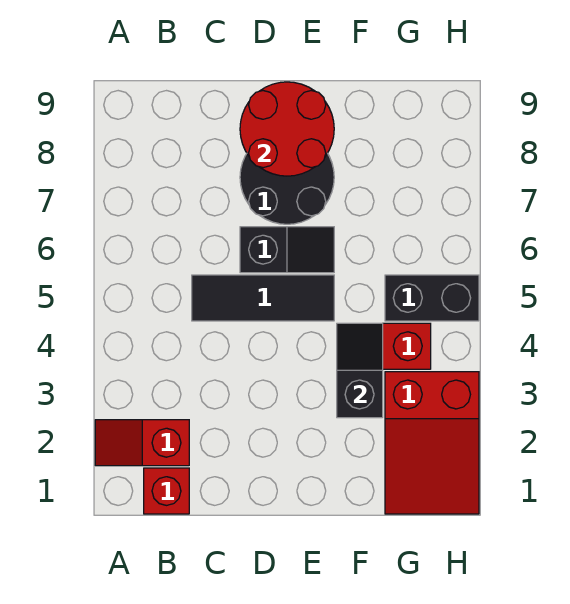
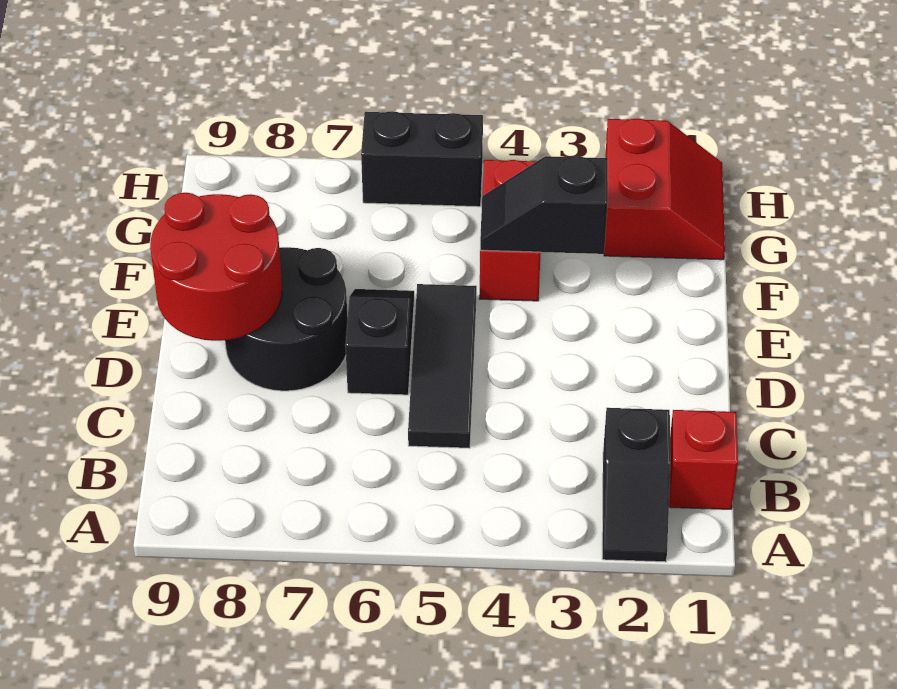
red 1x2 slope [95,420,189,466] -> black 1x2 slope [602,408,670,562]
red 2x3 slope [385,372,479,514] -> red 2x2 slope [604,118,725,260]
black 1x2 brick [385,275,479,321] -> black 1x2 brick turned to [361,111,483,207]

